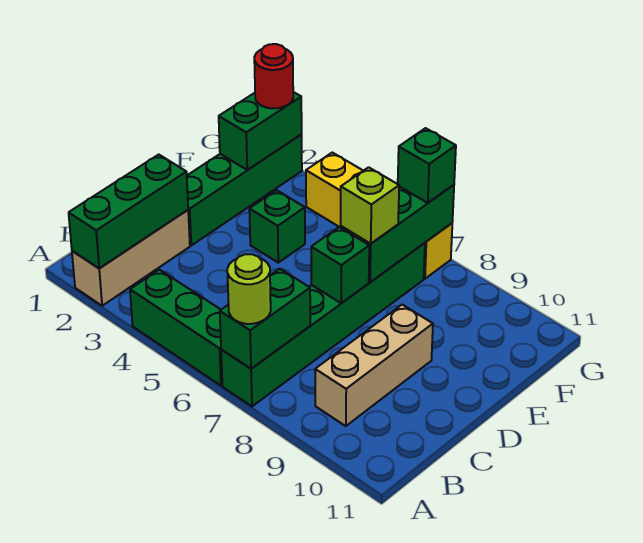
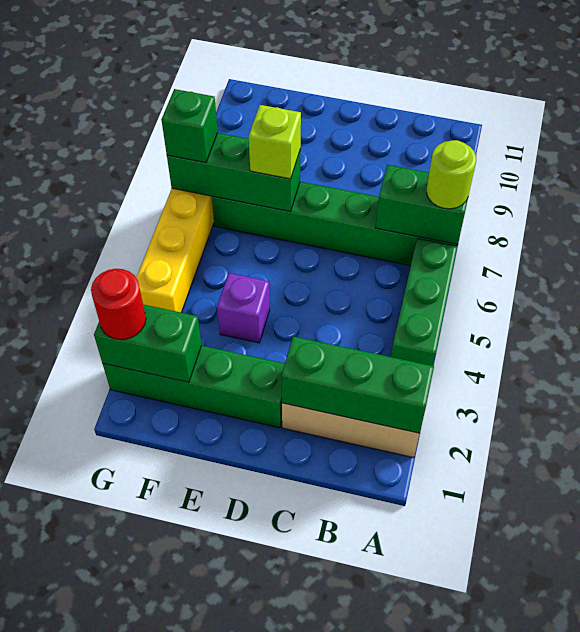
tan 1x3 brick [315,305,433,426] -> none
green 1x1 brick [311,227,369,303] -> none
green 1x1 brick [249,190,305,263] -> purple 1x1 brick [217,273,270,343]

